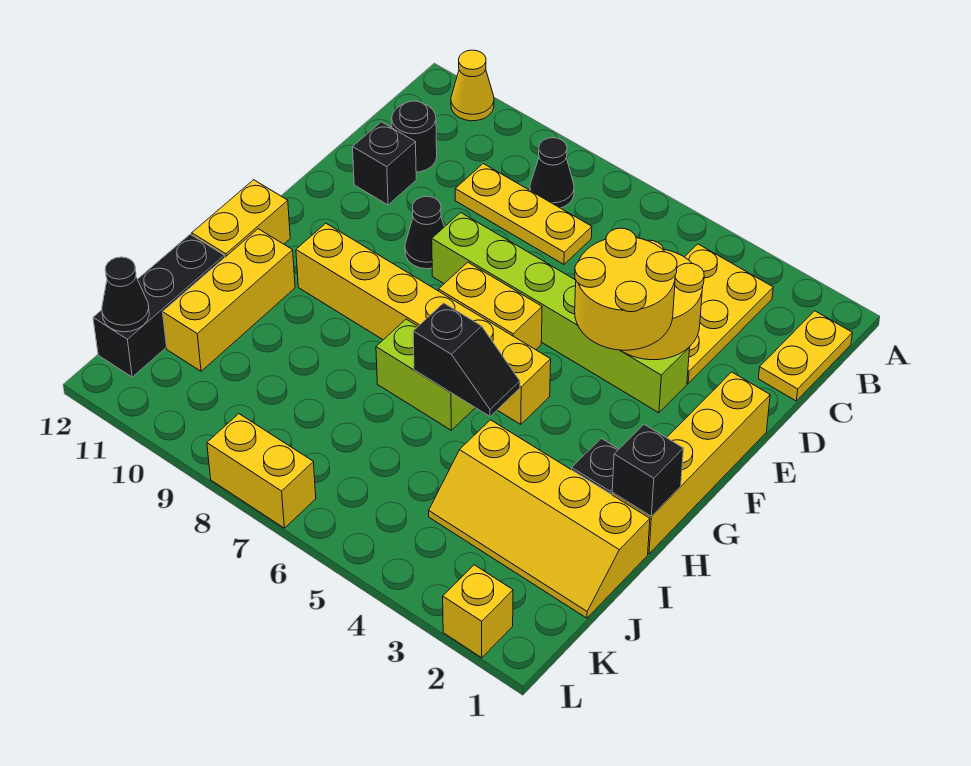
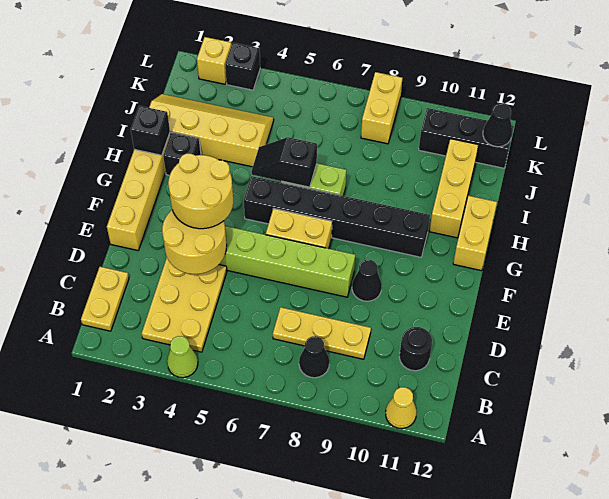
none -> lime 1x1 cone [167,336,198,378]
black 1x1 brick [353,122,416,205] -> black 1x1 brick moved to [225,43,260,90]
yellow 1x6 brick [296,223,551,425] -> black 1x6 brick [244,176,430,257]
black 1x3 brick [93,234,225,377] -> black 1x3 brick turned to [419,108,514,168]
yellow 1x2 brick [207,414,316,528] -> yellow 1x2 brick turned to [361,72,402,144]

